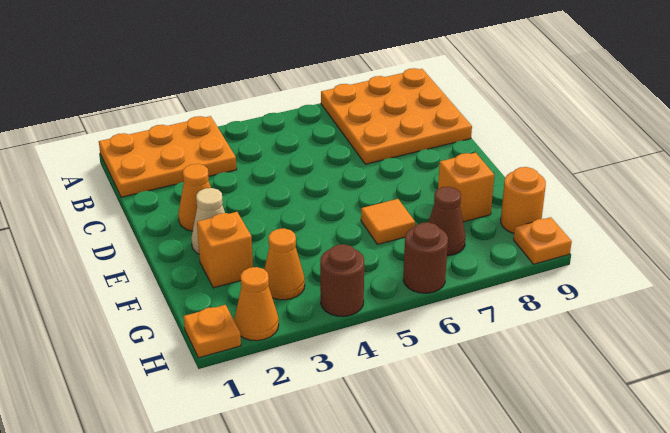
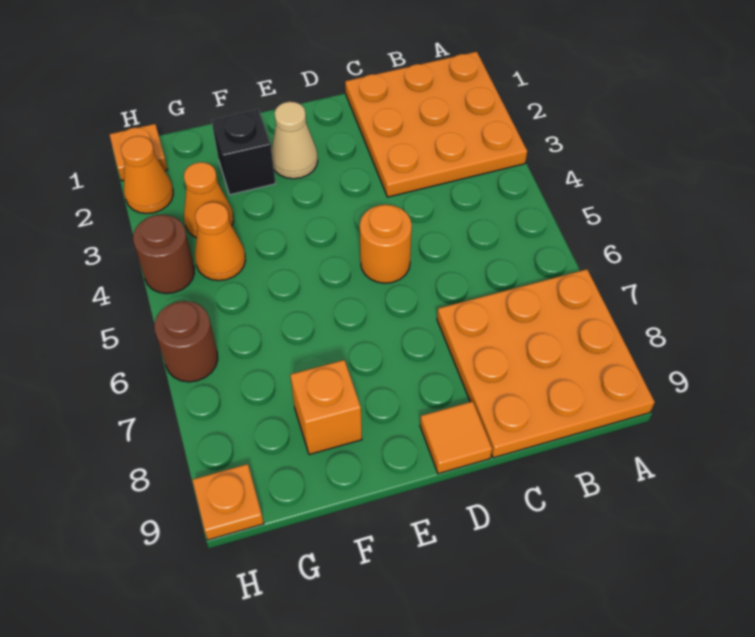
orange 2x3 plate [99,116,237,197] -> orange 3x3 plate [345,52,527,197]
orange 1x1 cone [178,164,211,231] -> orange 1x1 cone moved to [195,202,246,281]
orange 1x1 brick [197,212,253,288] -> black 1x1 brick [212,109,275,195]
orange 1x1 tile [361,199,415,244] -> orange 1x1 tile moved to [420,401,492,474]
brown 1x1 cone [429,187,466,256] -> none
orange 1x1 round brick [501,167,546,233] -> orange 1x1 round brick moved to [360,205,412,283]

